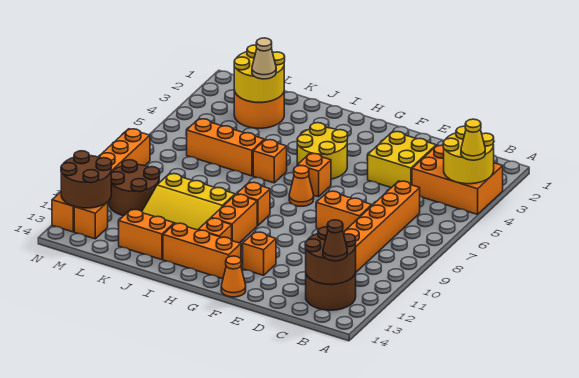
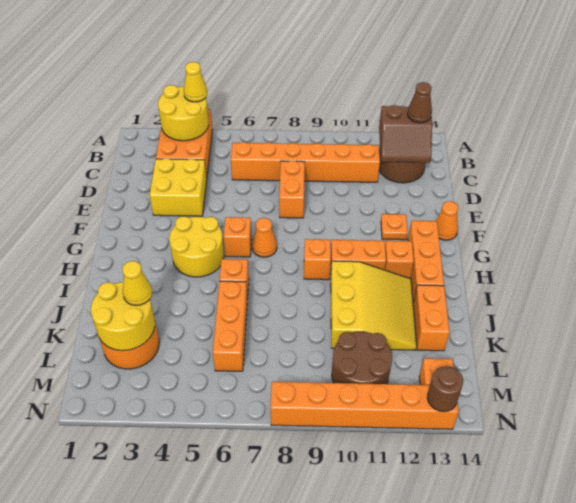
brown 2x2 round brick [305,227,356,284] -> brown 2x2 slope [379,105,432,163]
orange 1x1 brick [243,232,276,275] -> orange 1x1 plate [381,214,408,240]
tan 1x1 cone [252,38,276,79] -> yellow 1x1 cone [122,261,152,306]
brown 2x2 round brick [61,151,112,208] -> brown 1x1 round brick [427,366,463,412]

